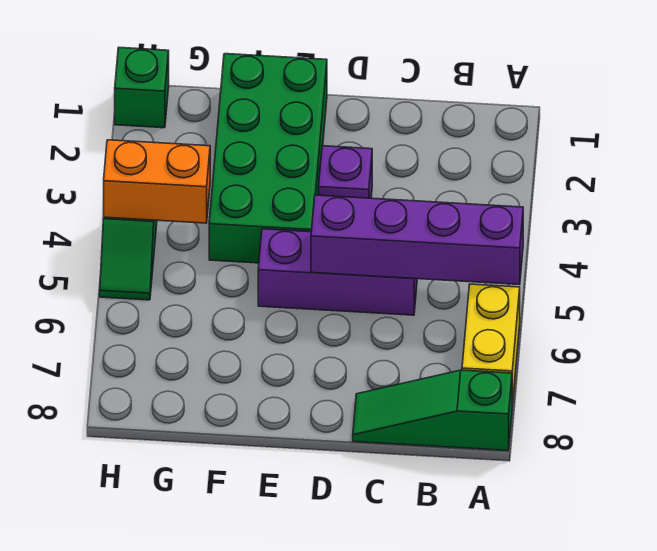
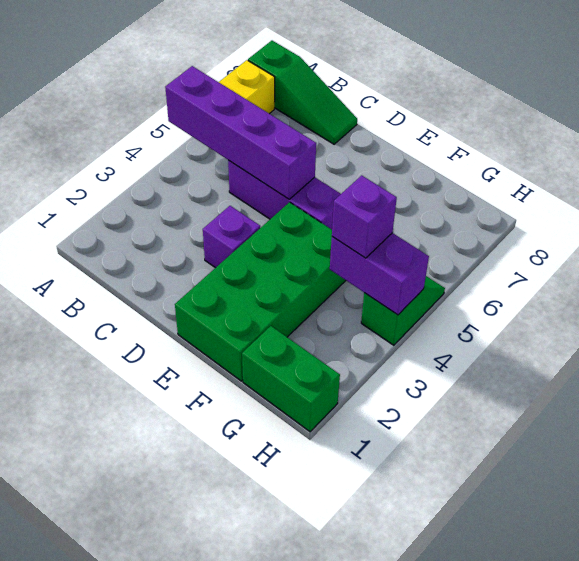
orange 1x2 brick [104,140,210,223] -> purple 1x2 brick [330,233,429,315]
none -> purple 1x1 brick [332,175,397,258]
green 1x1 brick [115,48,169,128] -> green 1x2 brick [242,326,340,432]

